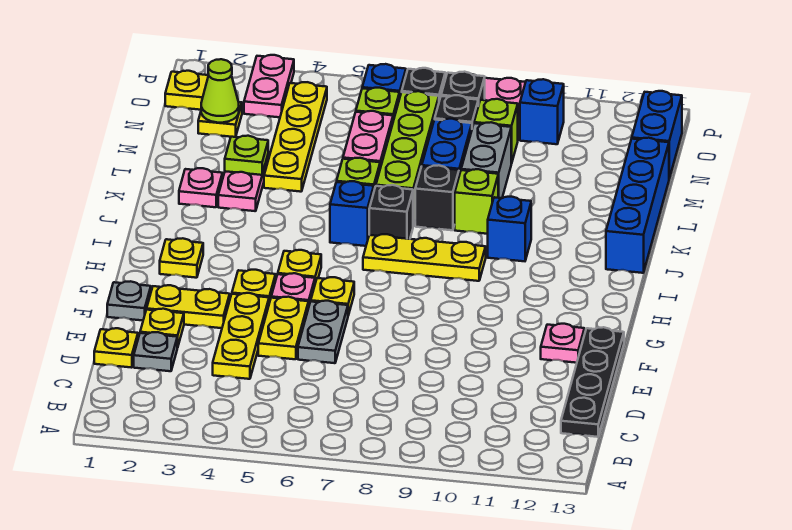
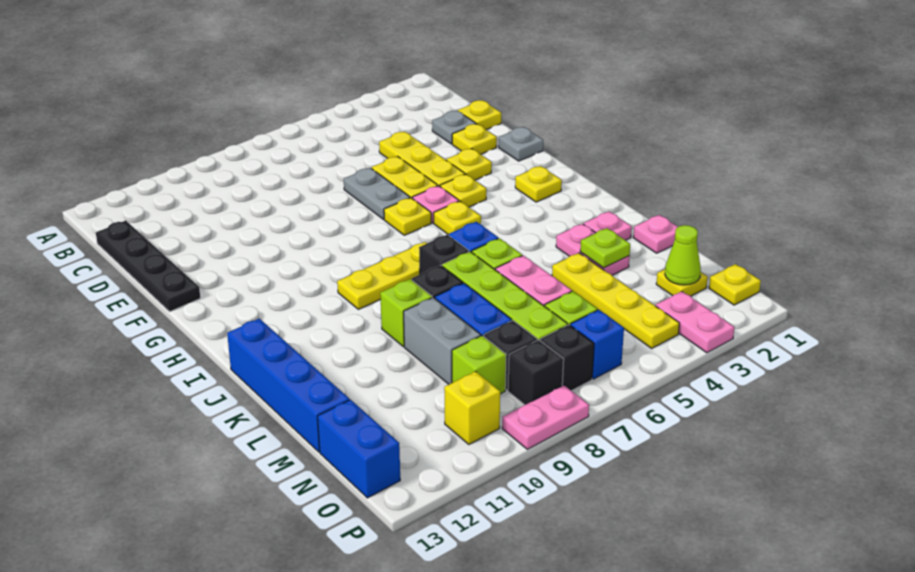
yellow 1x2 plate [147,285,230,328] -> yellow 1x1 plate [446,149,492,180]
pink 1x1 plate [541,324,584,363] -> pink 1x1 plate moved to [633,215,678,253]
blue 1x1 brick [488,197,531,261] -> none
blue 1x1 brick [520,79,564,144] -> yellow 1x1 brick [444,371,500,444]

